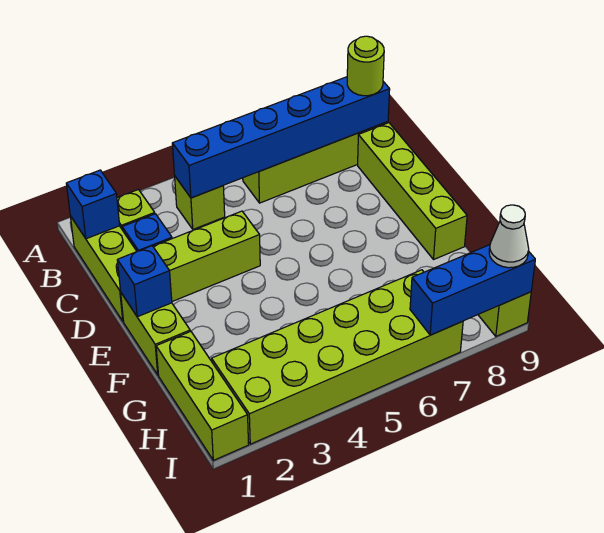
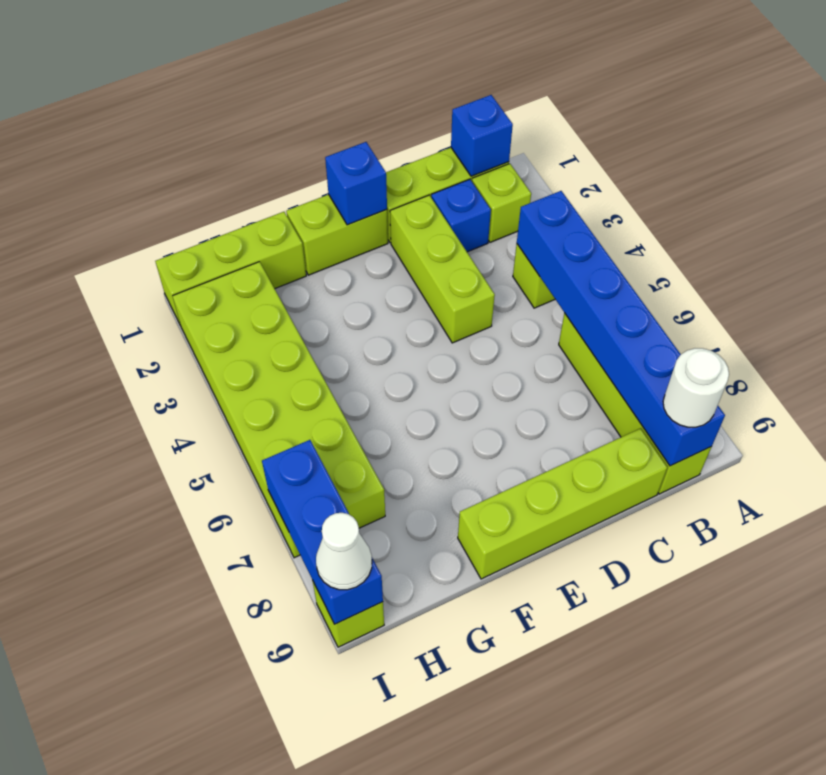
lime 1x1 round brick [347,36,384,96] -> white 1x1 round brick [663,348,729,427]

